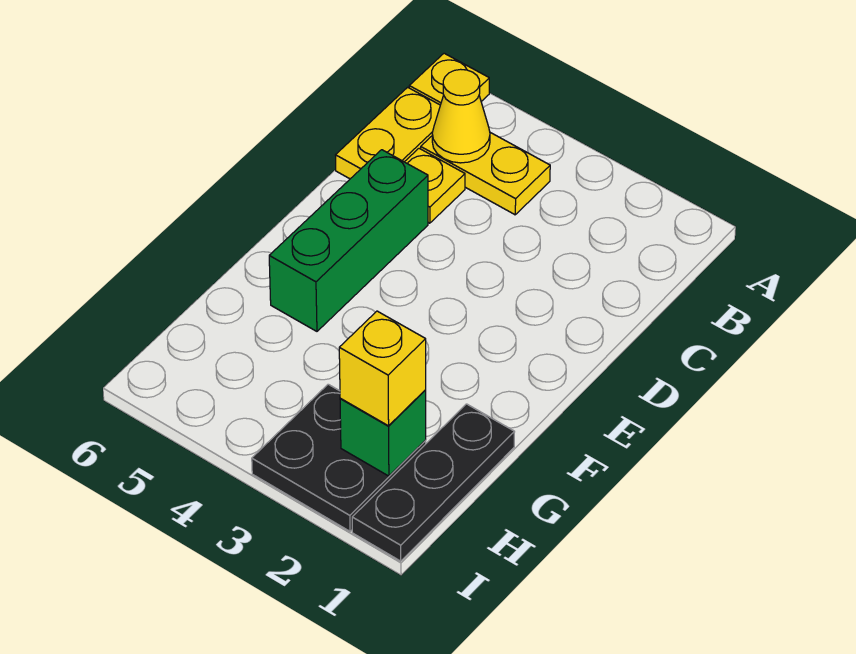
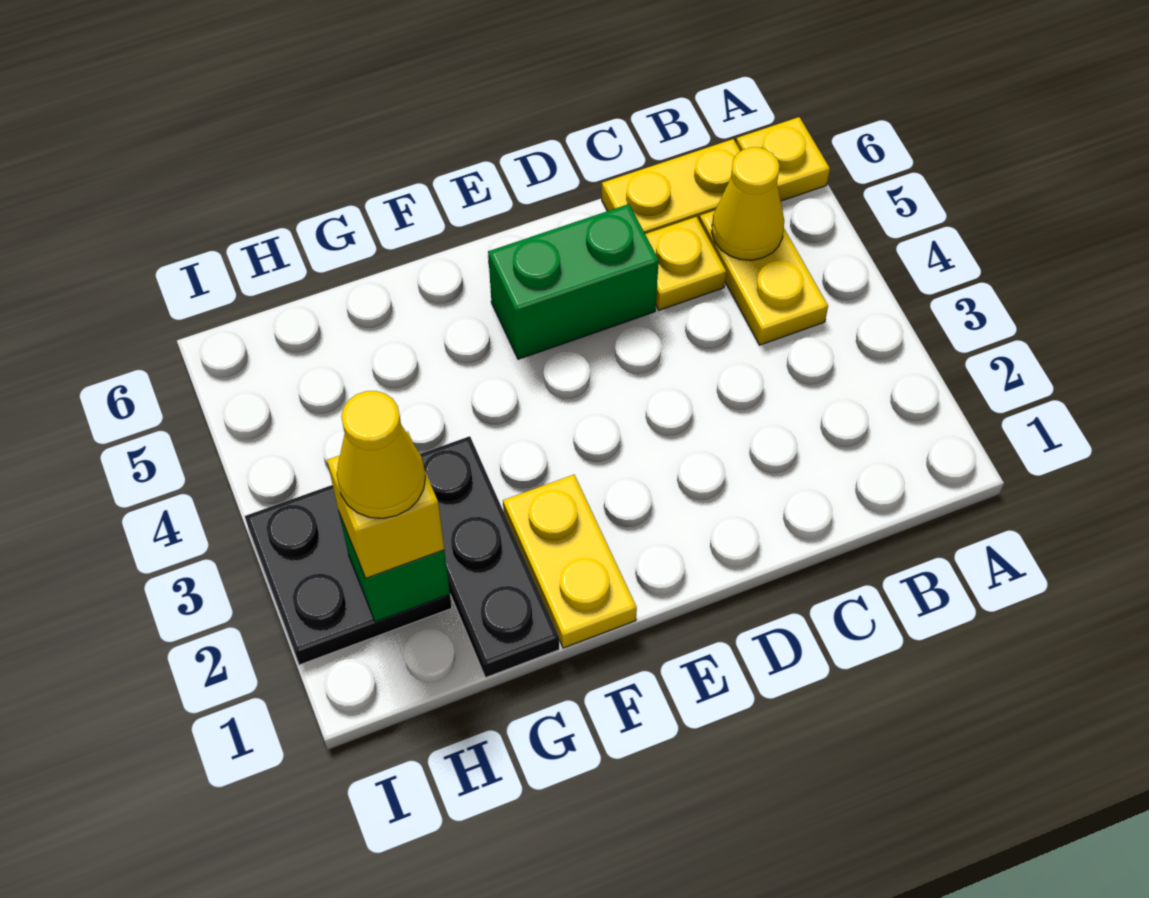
green 1x3 brick [269,150,428,331] -> green 1x2 brick [488,204,659,359]
none -> yellow 1x2 plate [503,475,637,648]
black 1x3 plate [352,404,514,561] -> black 1x3 plate turned to [420,436,559,678]
none -> yellow 1x1 cone [337,391,425,518]

